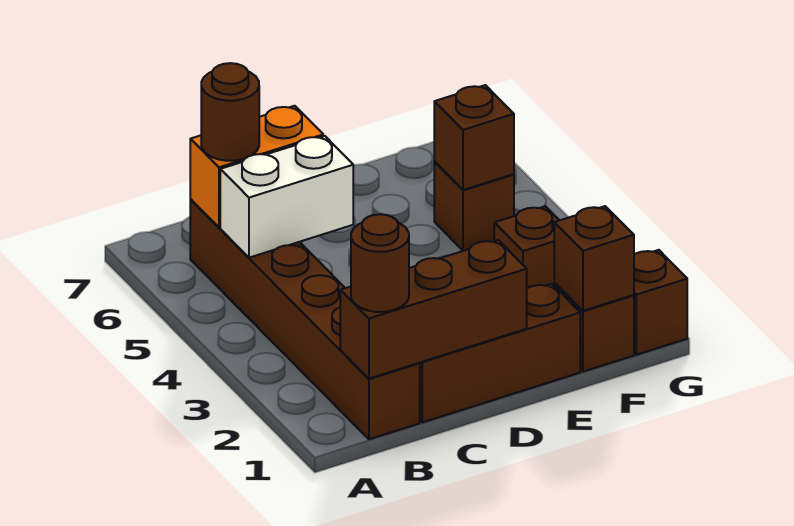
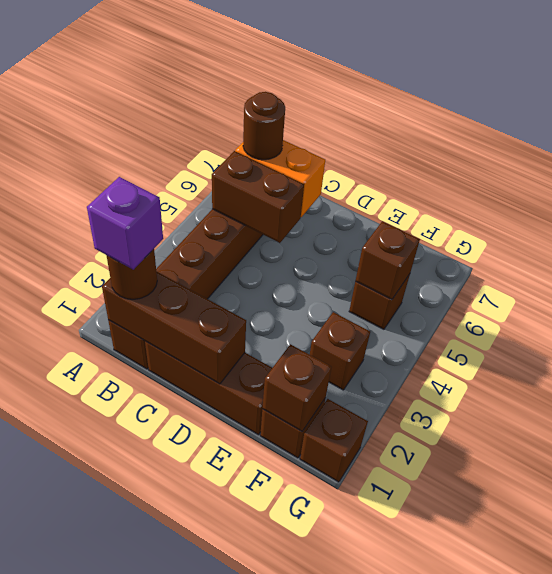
none -> purple 1x1 brick [87,177,163,270]
white 1x2 brick [220,136,353,258] -> brown 1x2 brick [212,151,304,243]

